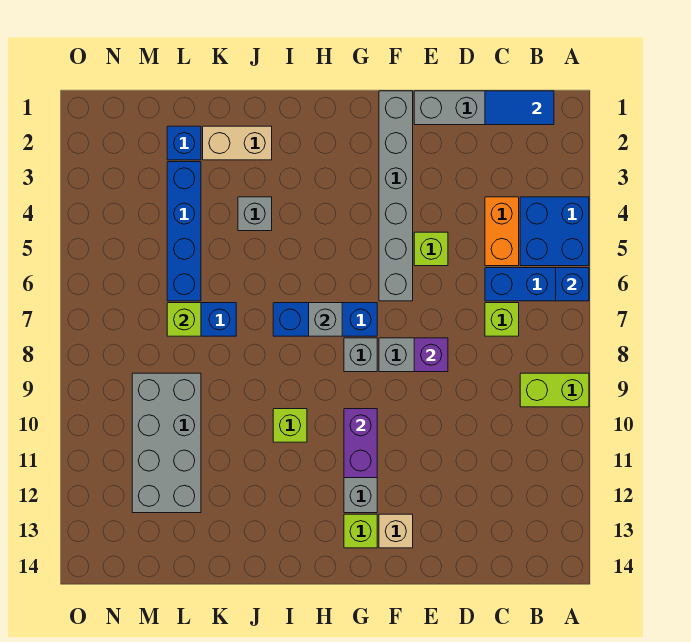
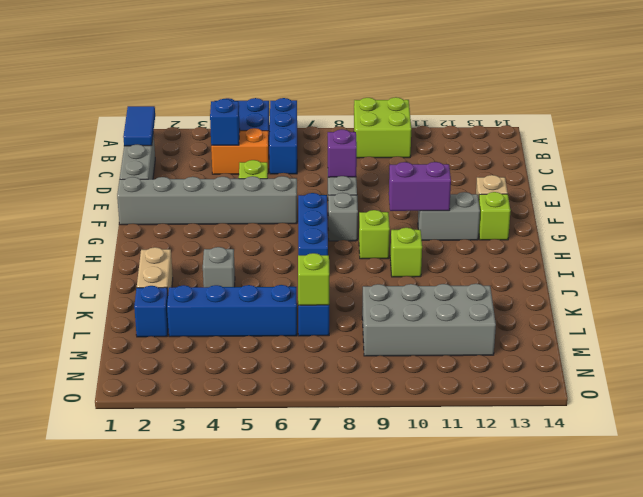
blue 1x1 brick [556,268,589,301] -> blue 1x1 brick moved to [210,99,240,145]
lime 1x2 brick [520,373,589,407] -> lime 2x2 brick [354,97,411,158]
lime 1x1 brick [485,303,519,336] -> lime 1x1 brick moved to [359,210,390,259]
grey 1x1 brick [309,303,342,336] -> none

